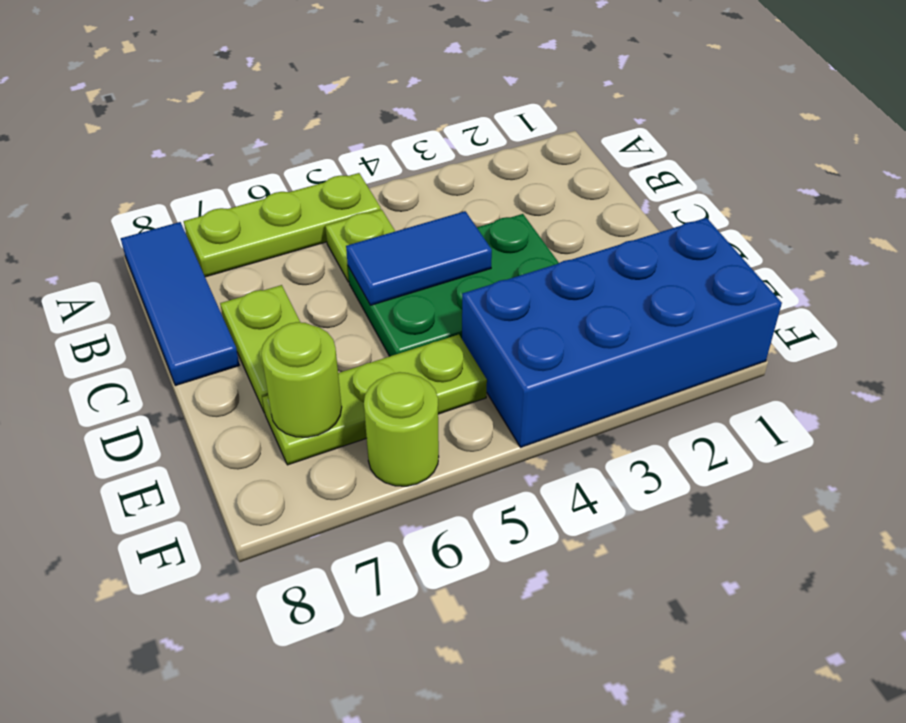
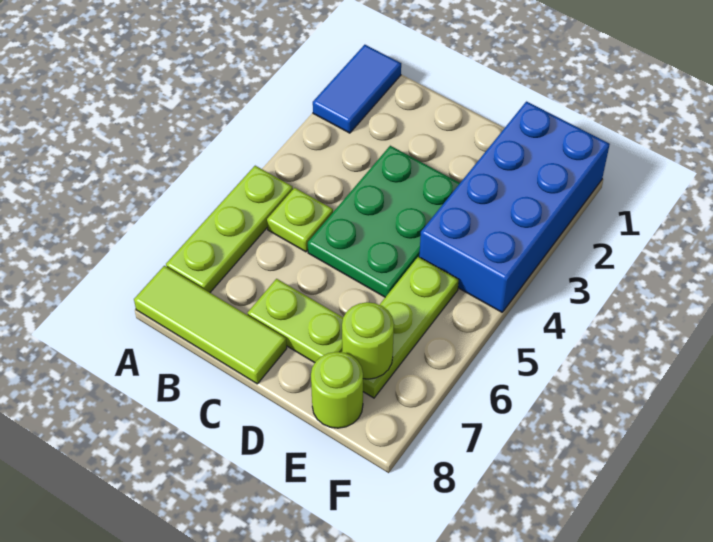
blue 1x3 tile [121,222,239,386] -> lime 1x3 tile [134,266,287,384]
blue 1x2 tile [346,211,492,305] -> blue 1x2 tile moved to [313,45,401,133]
lime 1x1 round brick [364,372,439,486] -> lime 1x1 round brick moved to [311,352,363,428]

